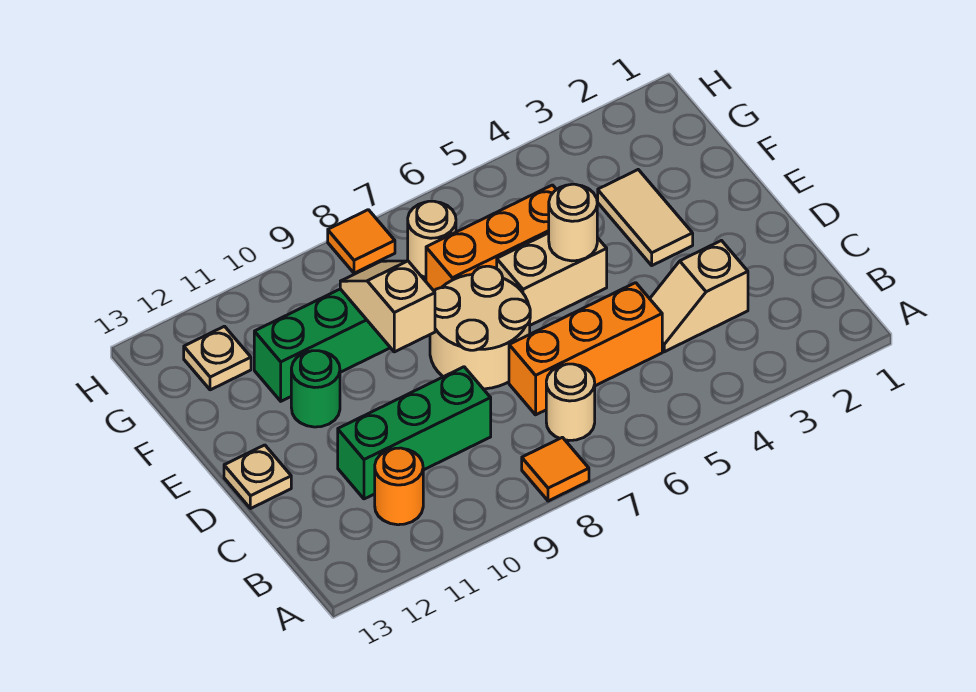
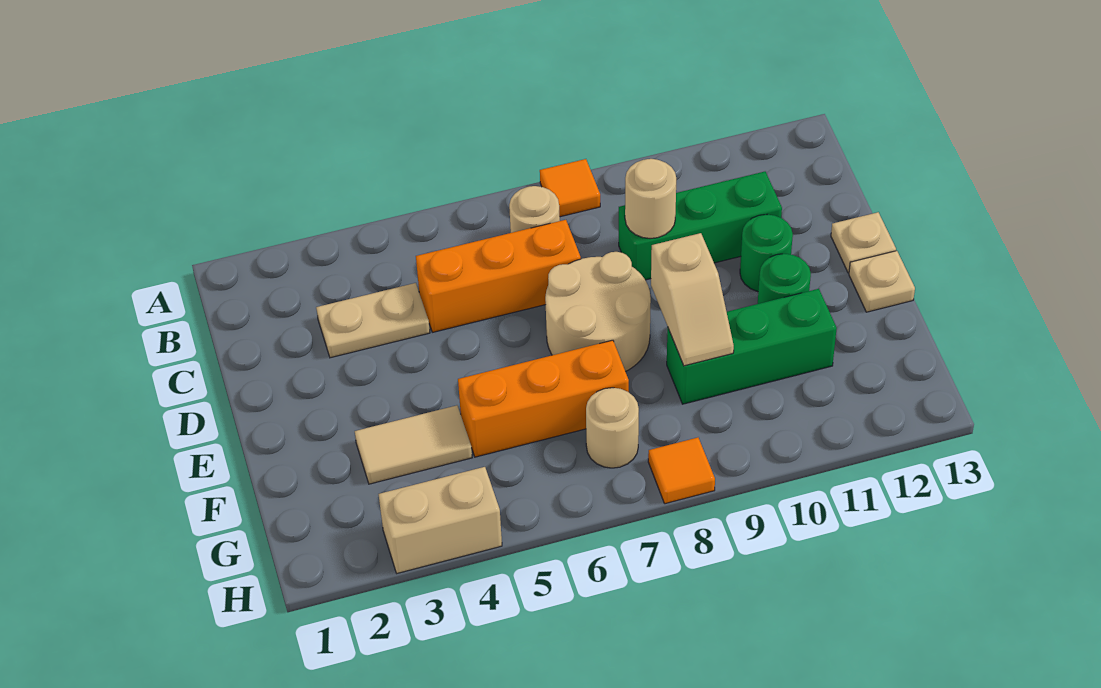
orange 1x1 round brick [375,448,423,525] -> none
tan 1x2 slope [650,241,748,352] -> tan 1x2 plate [316,283,430,358]
none -> green 1x1 round brick [740,215,793,292]
tan 1x2 tile [598,170,693,265] -> tan 1x2 tile turned to [355,405,472,484]
tan 1x2 brick [497,233,607,325] -> tan 1x2 brick moved to [379,467,502,573]
tan 1x1 round brick [549,184,597,261] -> tan 1x1 round brick moved to [625,159,676,238]
tan 1x1 plate [184,326,251,390] -> tan 1x1 plate moved to [849,251,915,312]

